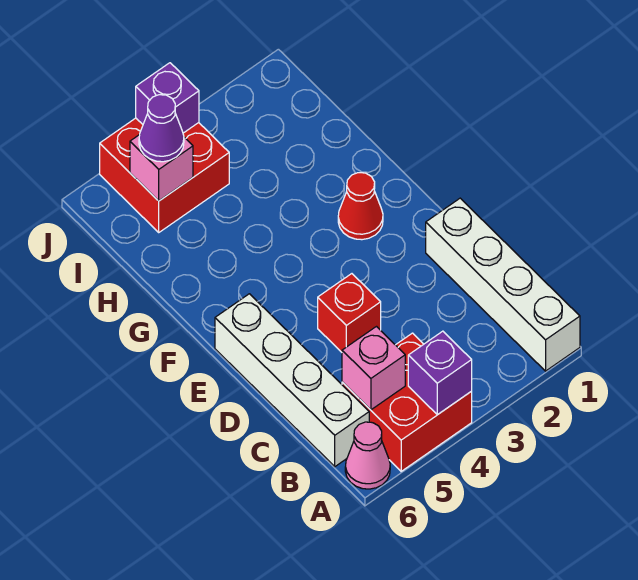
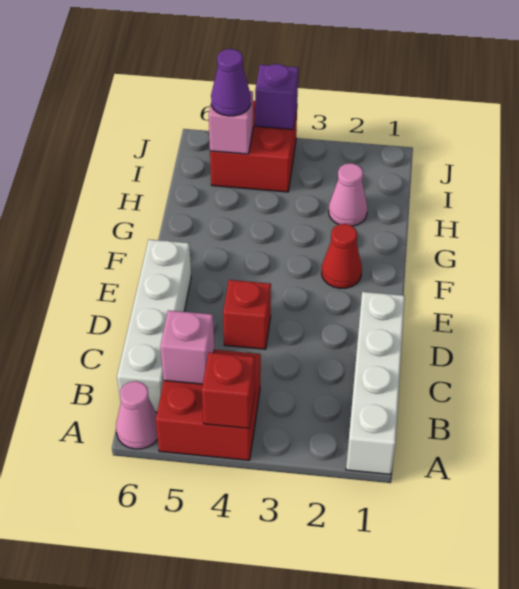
purple 1x1 brick [408,331,472,415] -> red 1x1 brick [202,353,255,428]
none -> pink 1x1 cone [329,163,368,226]

